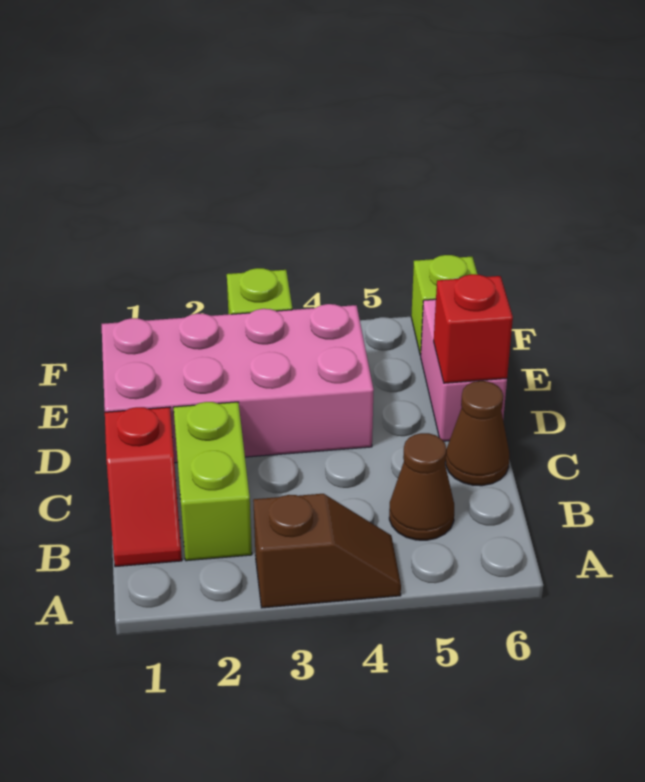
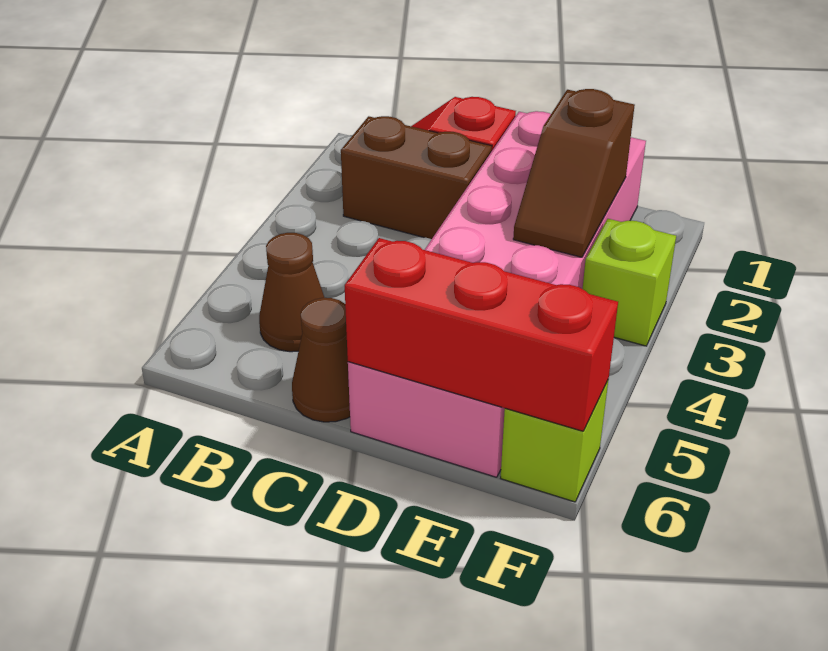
brown 1x2 slope [253,494,401,608] -> brown 1x2 slope moved to [513,89,635,257]
lime 1x2 brick [174,402,252,561] -> brown 1x2 brick [341,116,492,239]
red 1x1 brick [434,274,513,383] -> red 1x3 brick [345,238,618,431]

